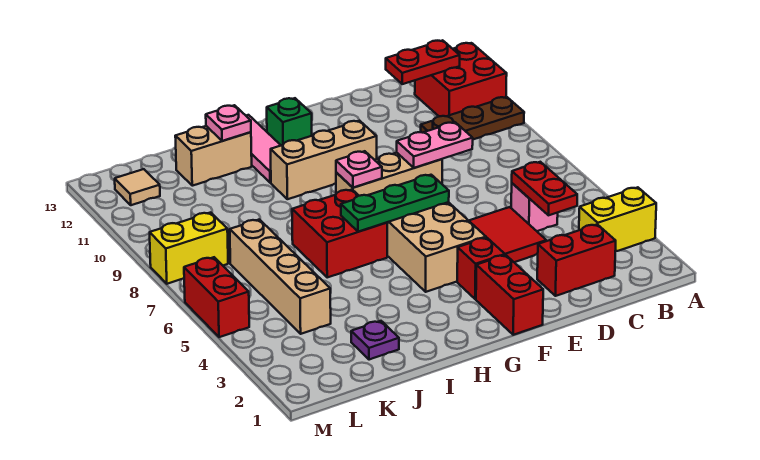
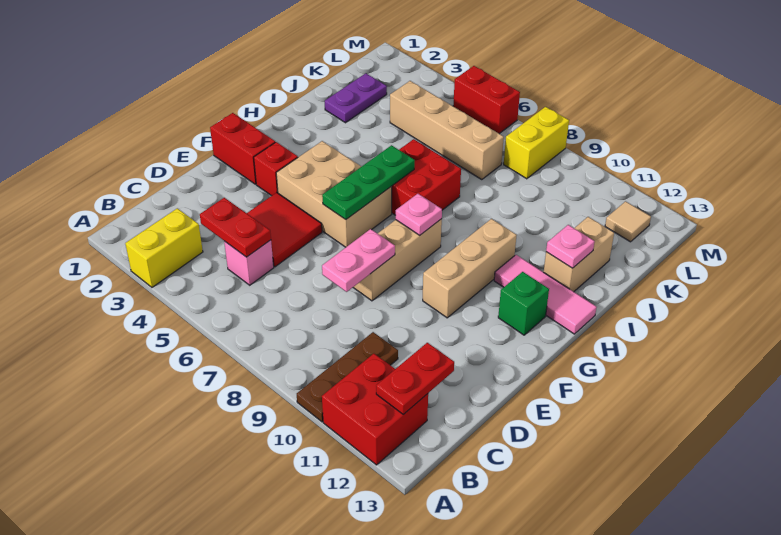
red 1x2 brick [537,224,616,296] -> none
purple 1x1 plate [351,321,399,360] -> purple 1x2 plate [325,73,387,123]

